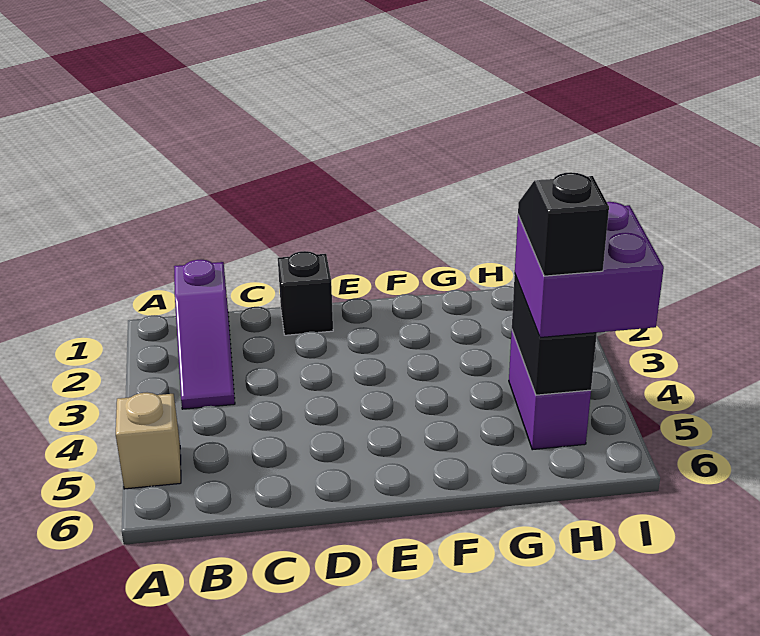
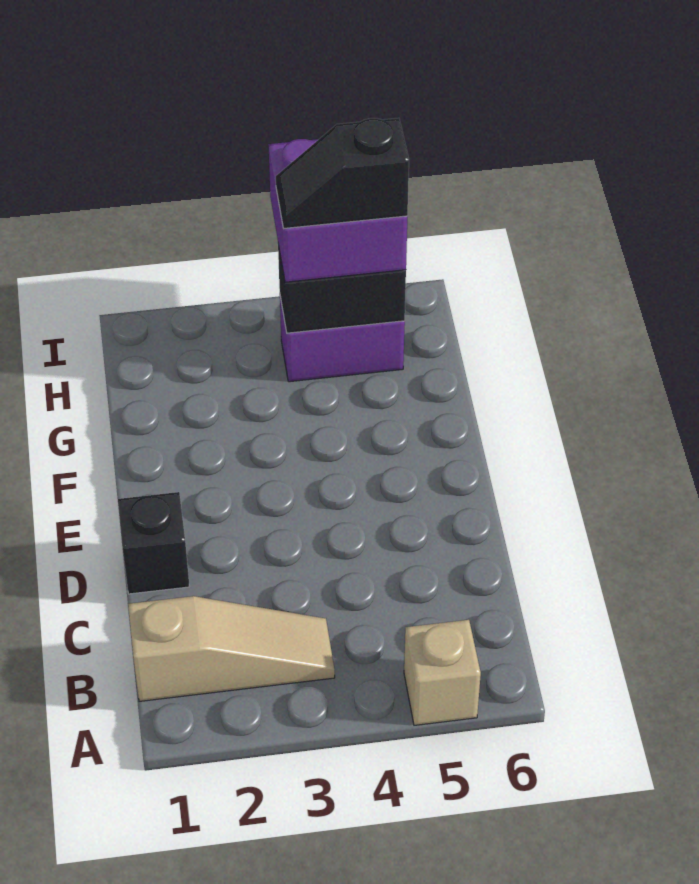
purple 1x3 slope [174,260,235,409] -> tan 1x3 slope [128,596,335,701]

